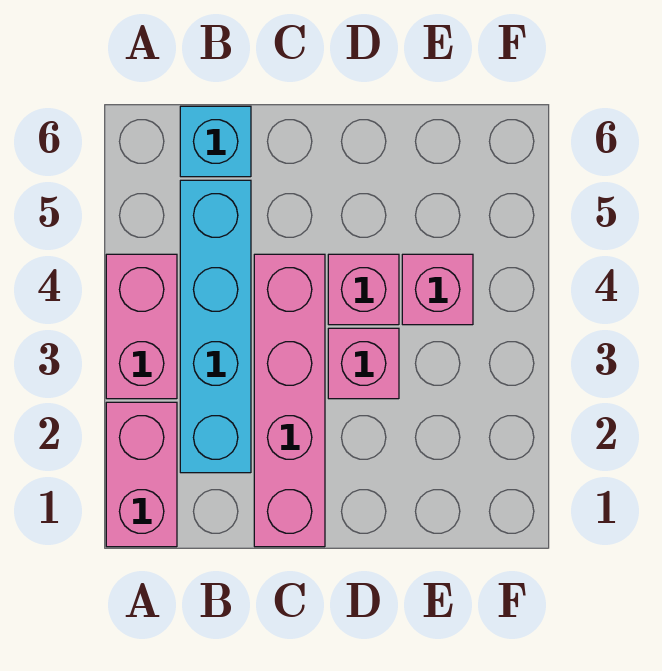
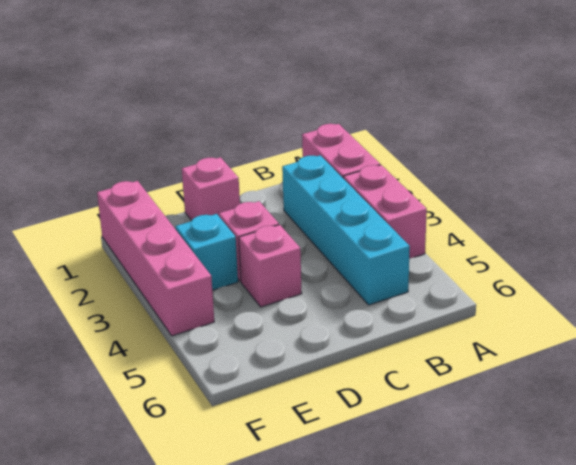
cyan 1x1 brick [180,106,251,177] -> cyan 1x1 brick moved to [175,214,238,290]
pink 1x4 brick [254,254,325,547] -> pink 1x4 brick moved to [97,181,214,336]
pink 1x1 brick [402,254,473,325] -> pink 1x1 brick moved to [182,157,240,221]

